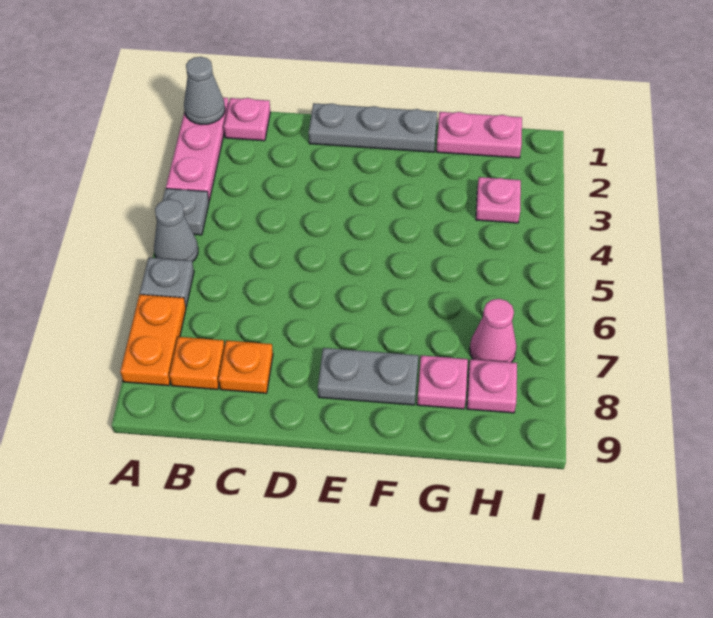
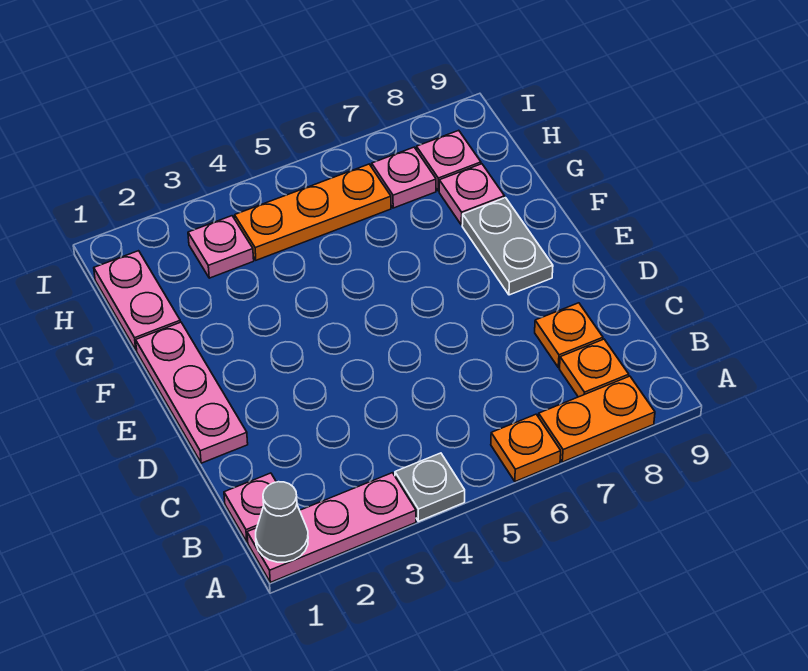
grey 1x1 cone [154,199,198,262] -> none
grey 1x1 plate [140,258,194,306] -> orange 1x1 plate [491,414,561,482]
grey 1x3 plate [309,103,437,152] -> pink 1x3 plate [136,322,248,463]
none -> orange 1x3 plate [235,164,391,260]
pink 1x1 cone [470,299,517,362] -> pink 1x1 plate [372,147,436,208]

